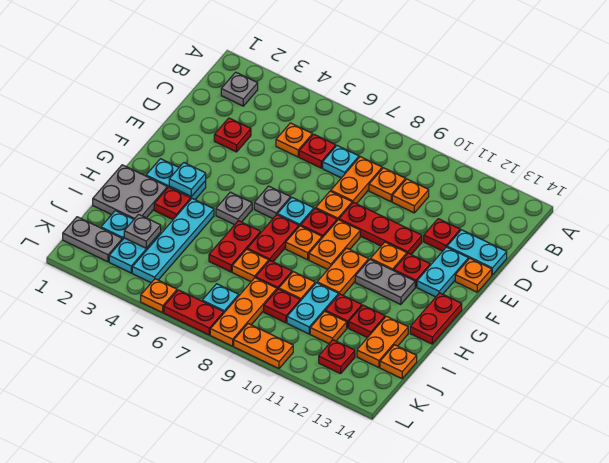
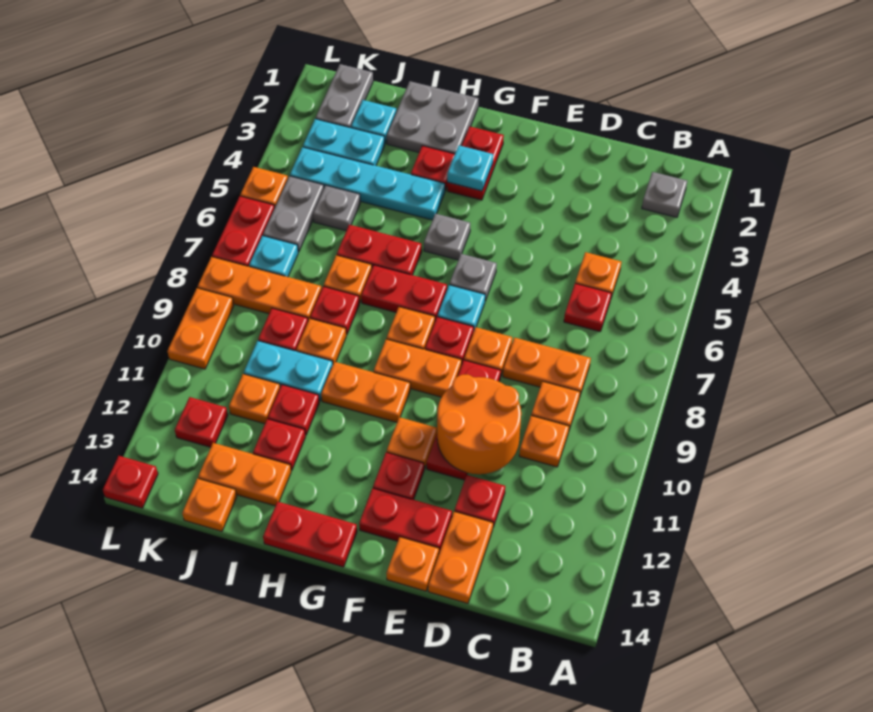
cyan 1x1 plate [323,146,359,178] -> none
red 1x1 plate [214,118,251,152] -> red 1x1 plate moved to [103,456,158,508]
none -> orange 2x2 round brick [437,375,521,474]
cyan 1x2 plate [447,230,507,275] -> orange 1x2 plate [428,511,493,603]
cyan 1x2 plate [417,247,469,297] -> red 1x2 plate [359,488,452,553]
cyan 1x2 plate [146,159,206,199] -> red 1x2 plate [447,126,504,200]
grey 1x2 plate [355,260,415,305] -> grey 1x2 plate moved to [263,176,324,252]
grey 1x1 plate [124,214,161,248] -> grey 1x1 plate moved to [313,185,360,231]

